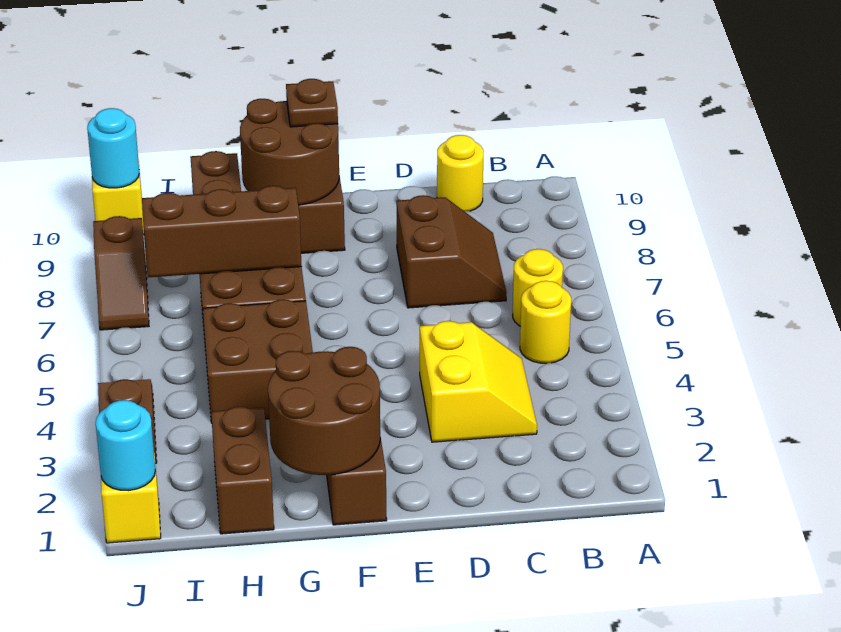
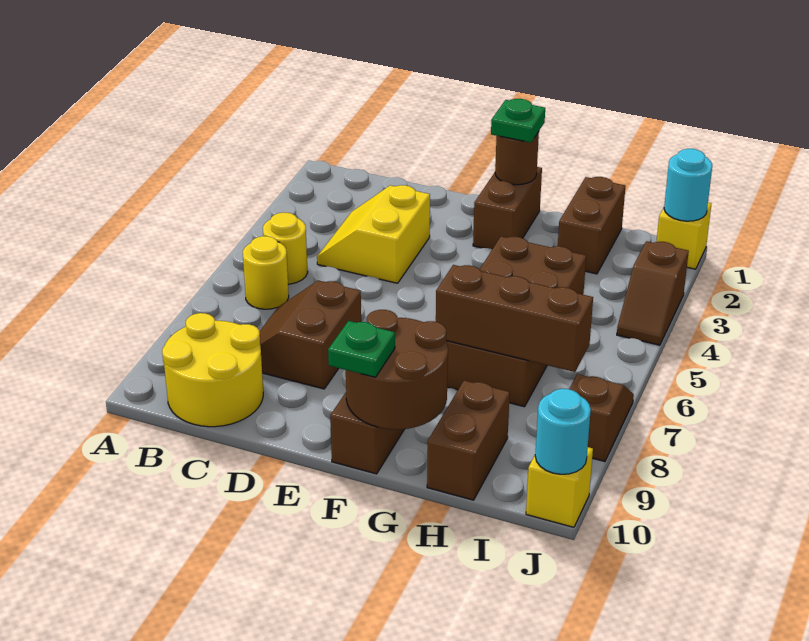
yellow 1x1 round brick [437,135,484,211] -> yellow 2x2 round brick [162,313,263,427]
brown 2x2 round brick [268,347,380,475] -> brown 1x1 round brick [495,132,539,185]
none -> green 1x1 plate [491,99,545,143]
brown 1x1 plate [286,79,338,127] -> green 1x1 plate [328,321,395,377]

